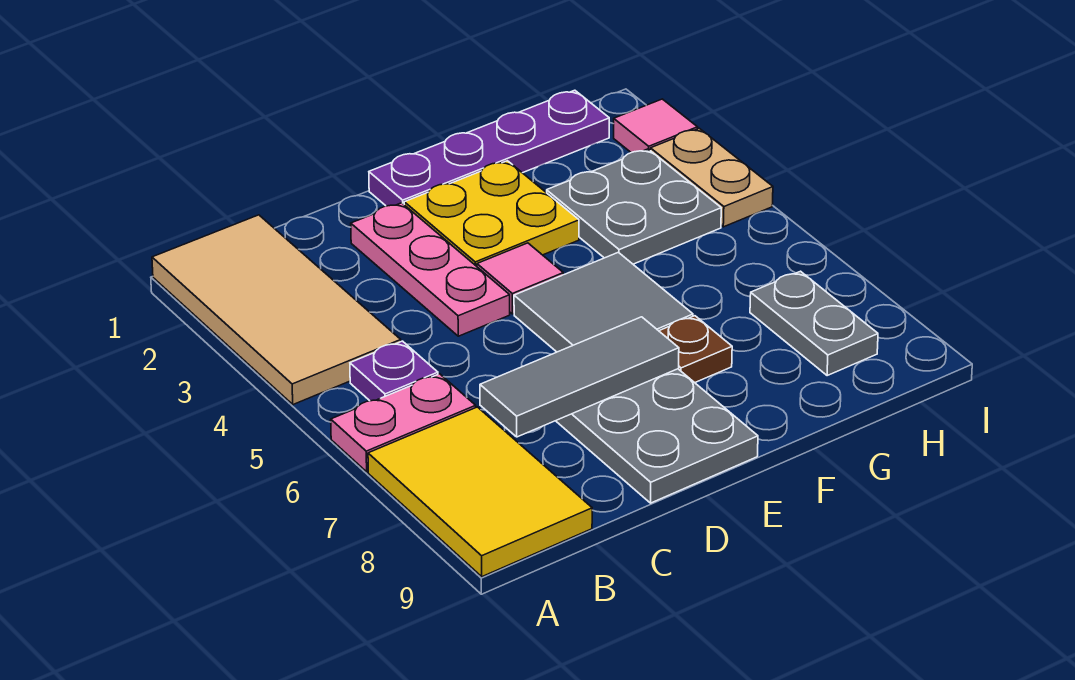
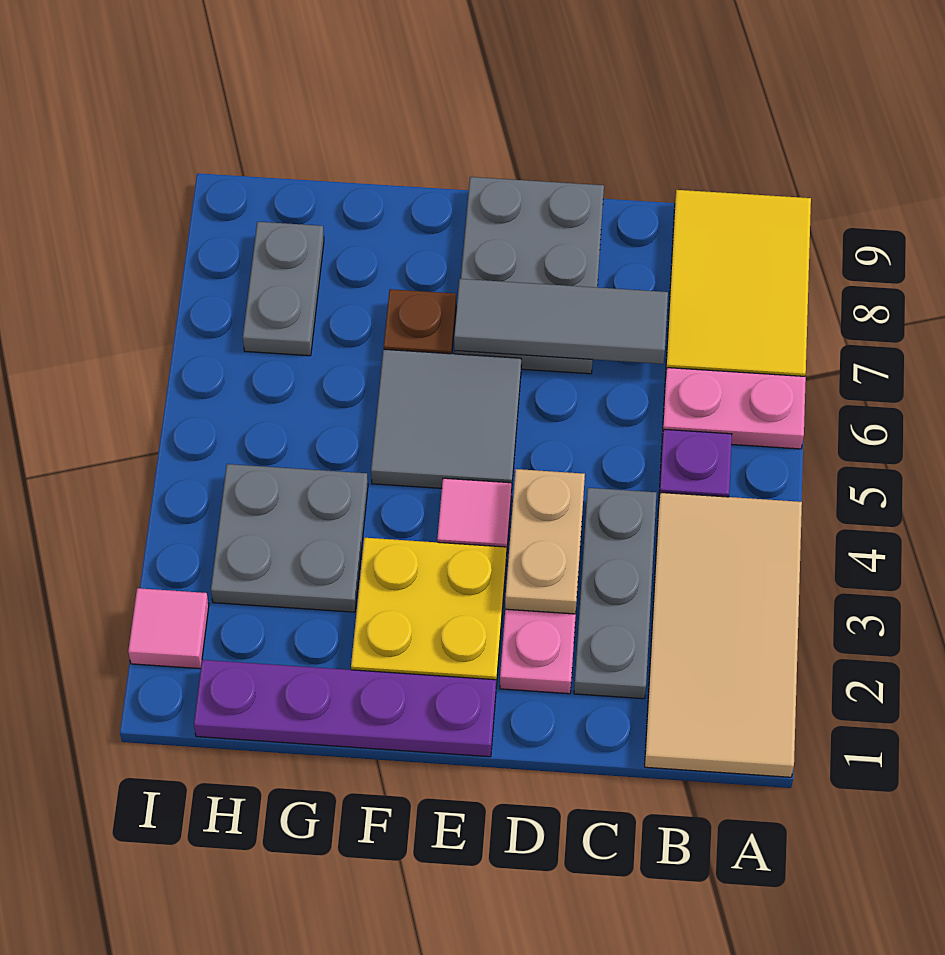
none -> grey 1x3 plate [574,488,656,699]
tan 1x2 plate [650,128,773,227] -> tan 1x2 plate moved to [505,469,585,614]

